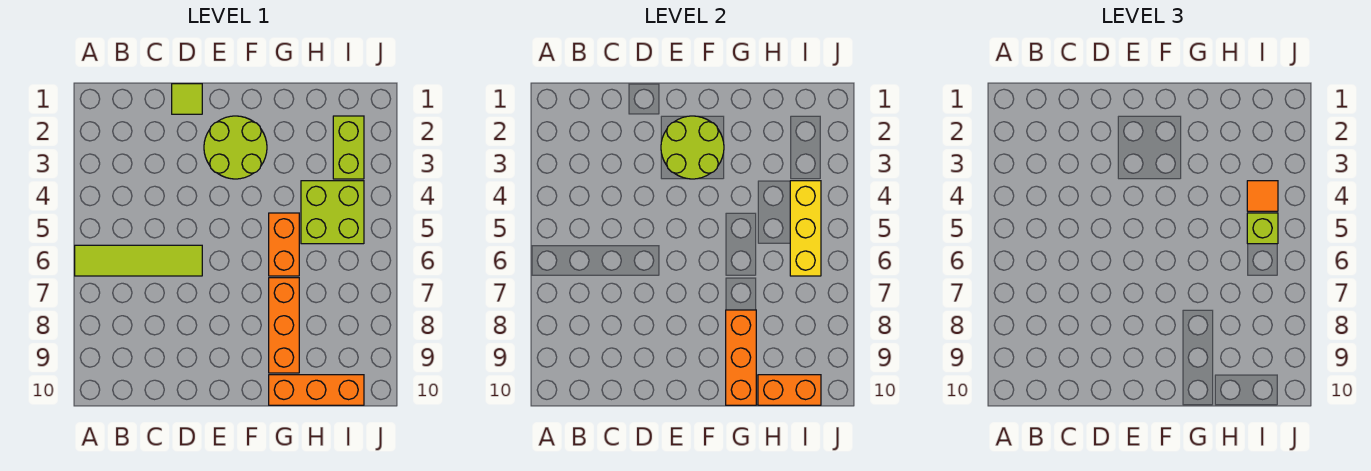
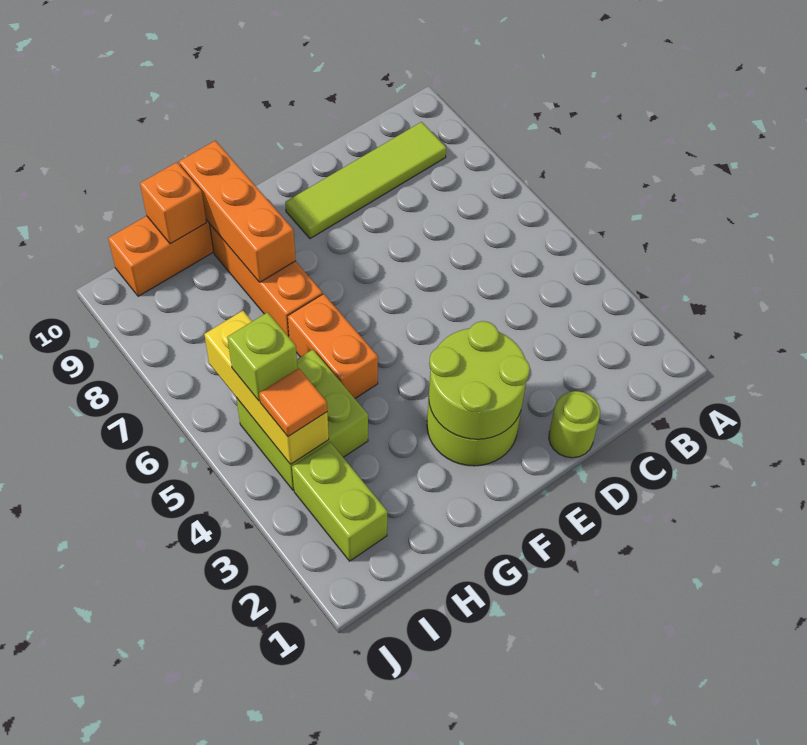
lime 1x4 tile [75,245,202,276] -> lime 1x4 tile moved to [285,122,446,239]
lime 1x1 tile [172,84,202,114] -> lime 1x1 round brick [549,391,600,458]
orange 1x2 brick [758,375,821,405] -> orange 1x1 brick [140,162,206,244]

